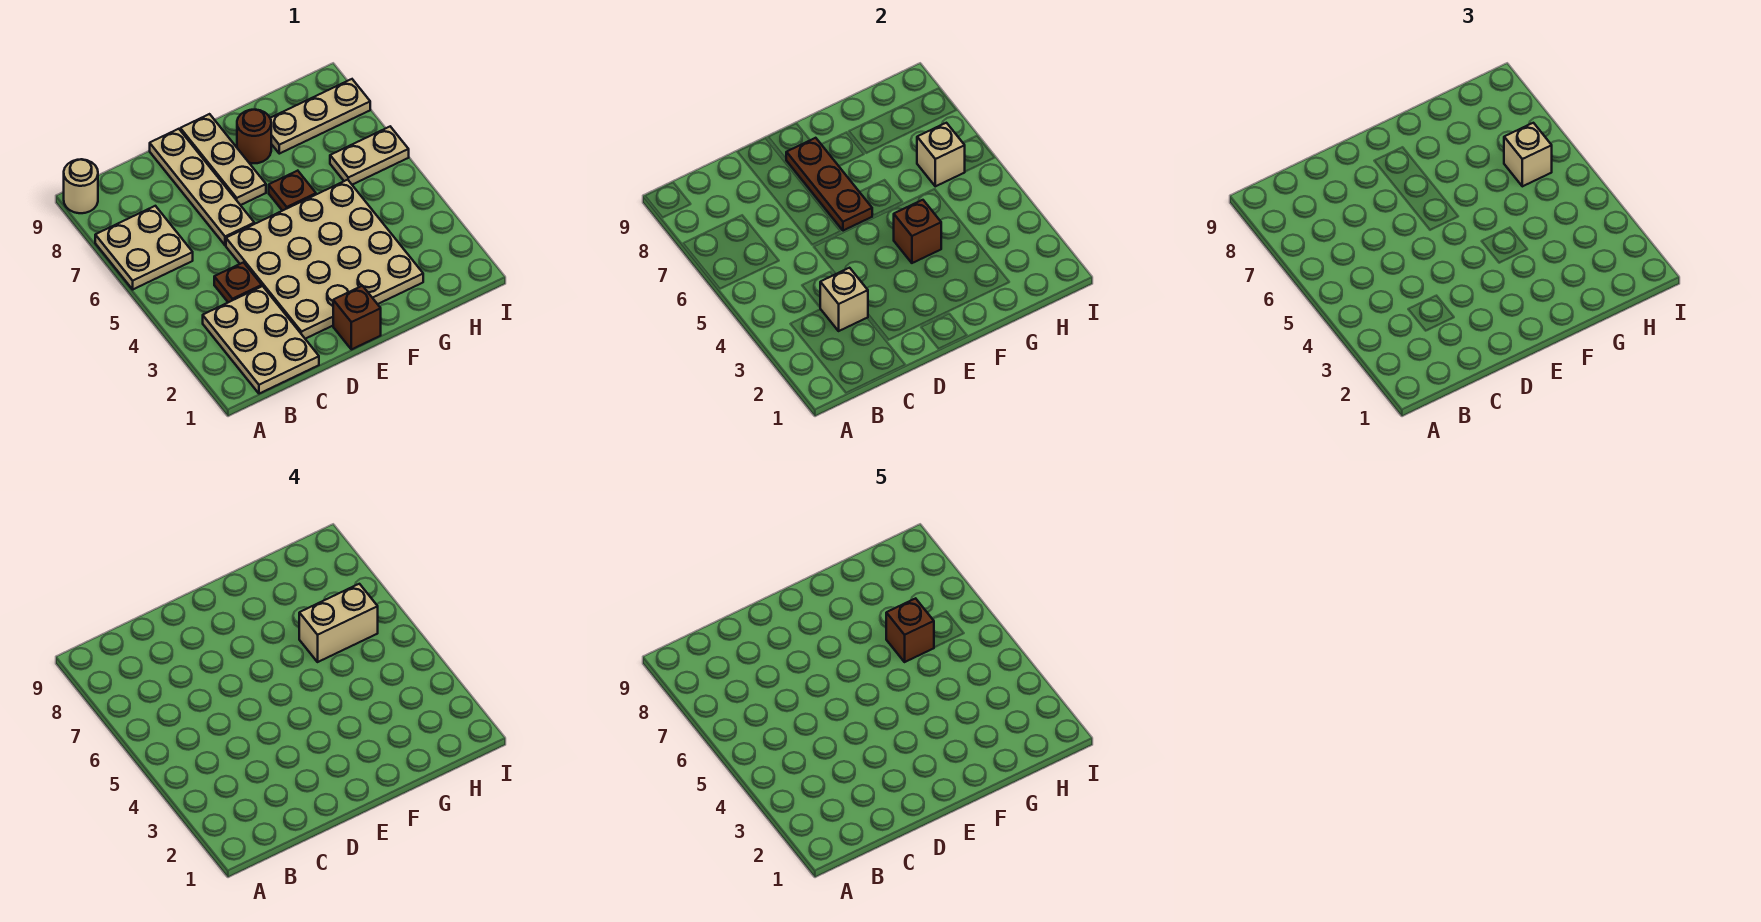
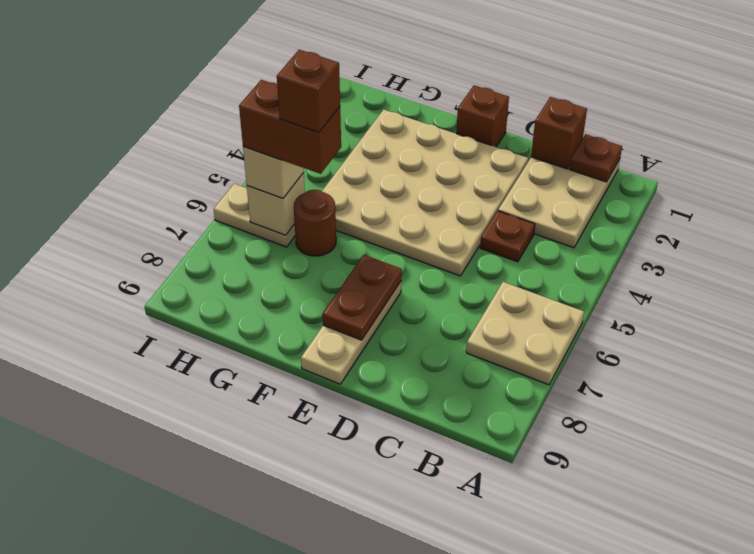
tan 1x1 round brick [64,159,98,213] -> none
tan 1x1 brick [820,268,868,331] -> none
tan 1x4 plate [150,129,254,245] -> none
brown 1x3 plate [786,138,872,231] -> brown 1x2 plate [322,255,402,340]
brown 1x1 brick [894,200,941,263] -> brown 1x1 brick moved to [531,97,587,169]
brown 1x1 plate [269,171,316,211] -> brown 1x1 plate moved to [569,134,622,182]
brown 1x1 round brick [237,110,271,163] -> brown 1x1 round brick moved to [294,190,336,256]
tan 1x2 brick [299,584,378,662] -> brown 1x2 brick [239,80,341,174]
tan 1x3 plate [270,79,370,154] -> none

